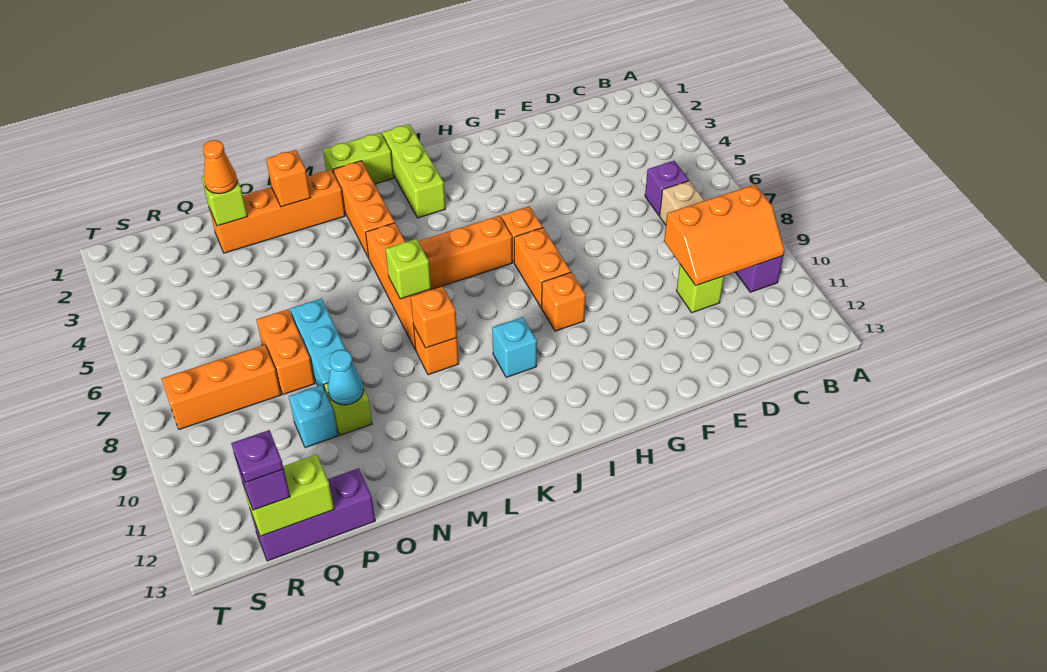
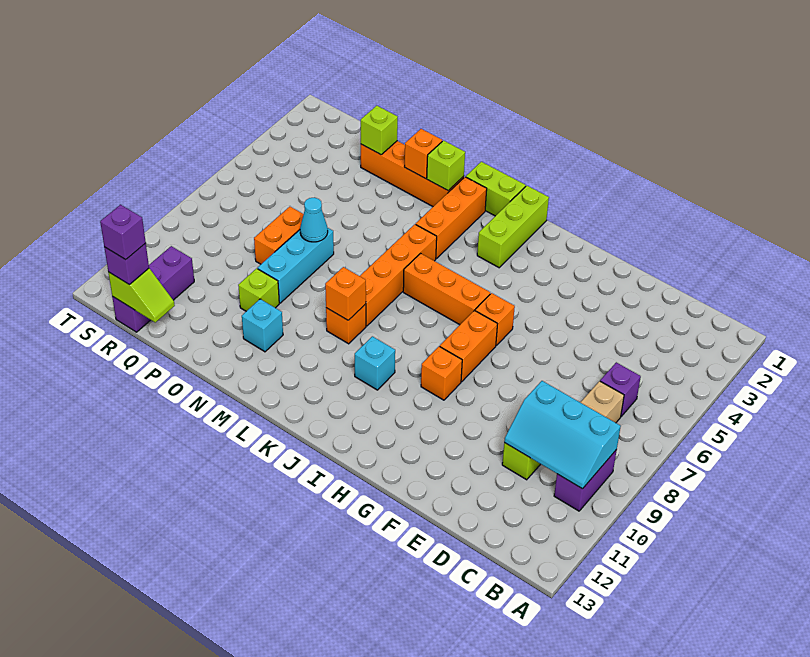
orange 2x3 slope [664,185,785,286] -> cyan 2x3 slope [504,381,621,489]
lime 1x1 brick [386,239,431,299] -> lime 1x1 brick moved to [427,141,465,191]
cyan 1x1 cone [328,350,364,405] -> cyan 1x1 cone moved to [300,198,328,242]
orange 1x1 cone [203,140,237,194] -> none
cyan 1x1 brick [289,385,338,448] -> cyan 1x1 brick moved to [242,299,283,352]
purple 1x3 brick [250,468,375,561] -> purple 1x3 brick turned to [112,246,194,332]
orange 1x3 brick [162,345,281,429] -> none
lime 1x2 brick [243,454,334,536] -> lime 1x2 slope [108,269,175,322]
purple 1x1 plate [231,430,284,483] -> purple 1x1 brick [100,205,146,260]

